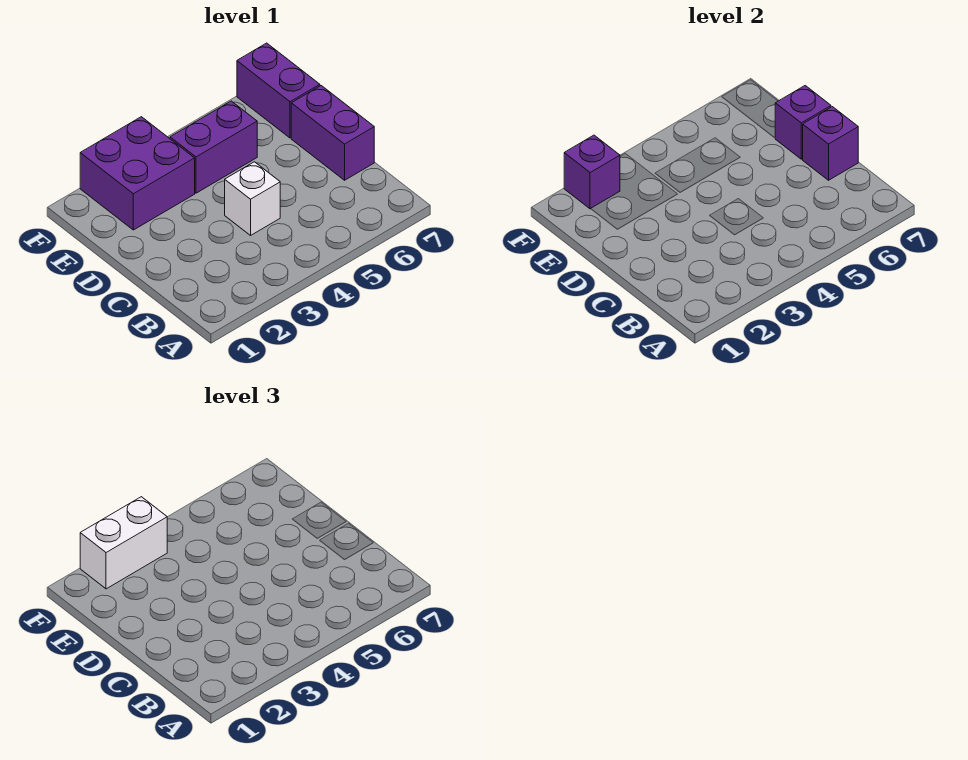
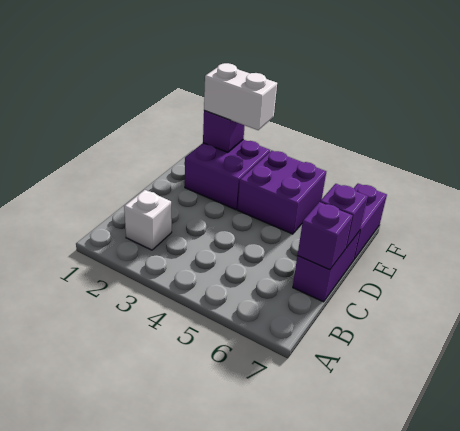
white 1x1 brick [225,162,280,235] -> white 1x1 brick moved to [124,190,172,250]
purple 1x2 brick [170,101,257,193] -> purple 2x2 brick [238,150,326,234]

